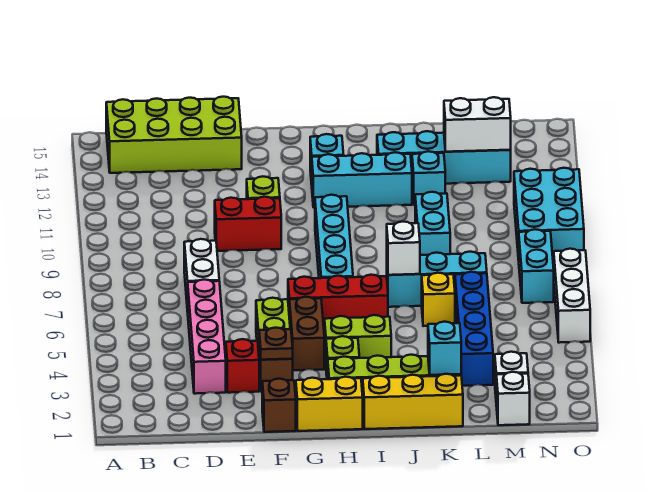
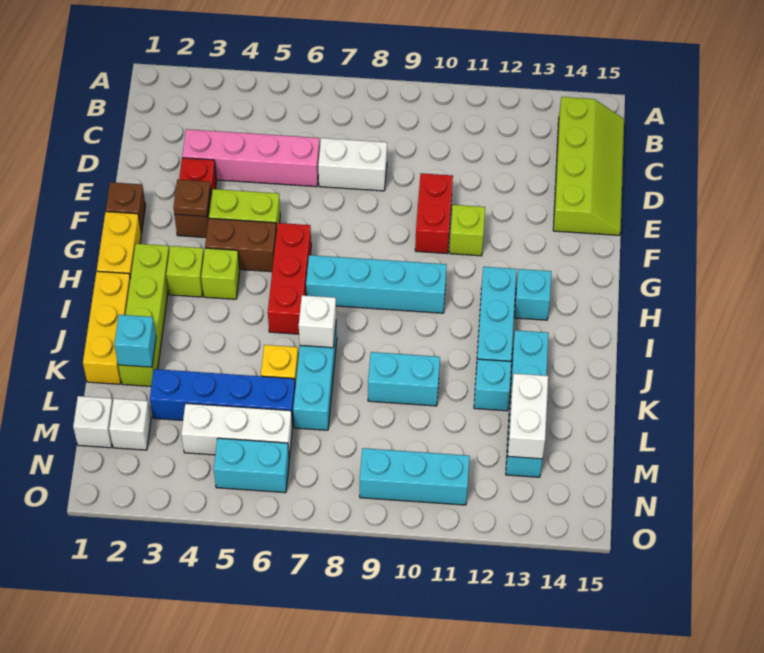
lime 2x4 brick [106,97,242,173] -> lime 2x4 slope [553,97,624,235]
lime 1x2 brick [325,315,391,362] -> lime 1x1 brick [201,248,240,299]
cyan 1x2 brick [519,229,554,303] -> cyan 1x2 brick moved to [214,438,289,493]
cyan 2x3 brick [514,168,584,262] -> cyan 1x3 brick [360,448,470,505]
white 1x3 brick [554,249,590,343] -> white 1x3 brick moved to [181,403,293,459]

